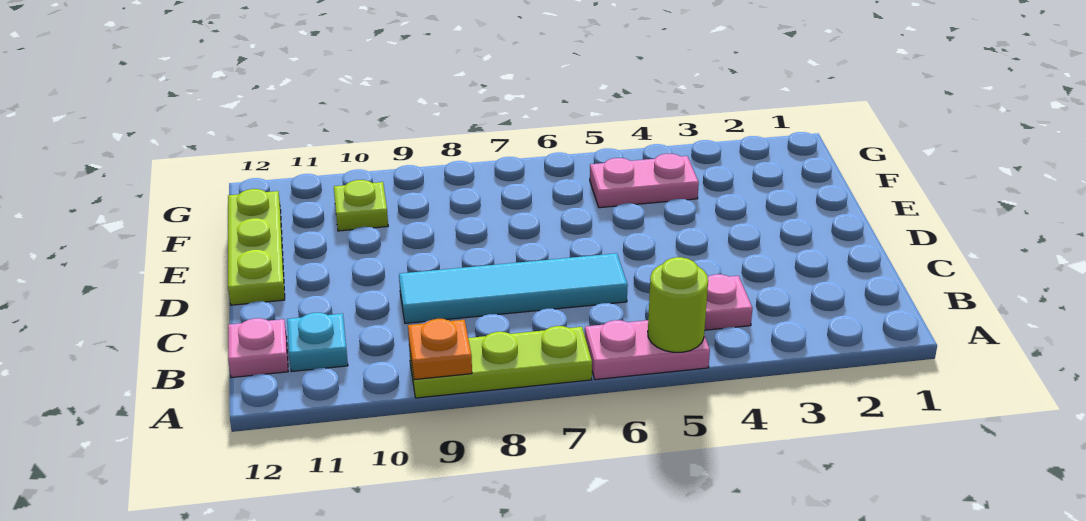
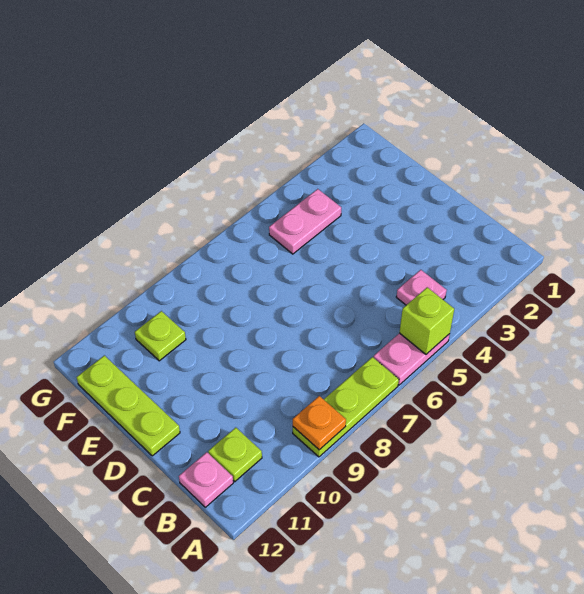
lime 1x1 round brick [648,257,708,352] -> lime 1x1 brick [399,287,454,354]
cyan 1x1 plate [287,313,348,372] -> lime 1x1 plate [208,428,262,482]
cyan 1x4 tile [399,253,628,323] -> none

